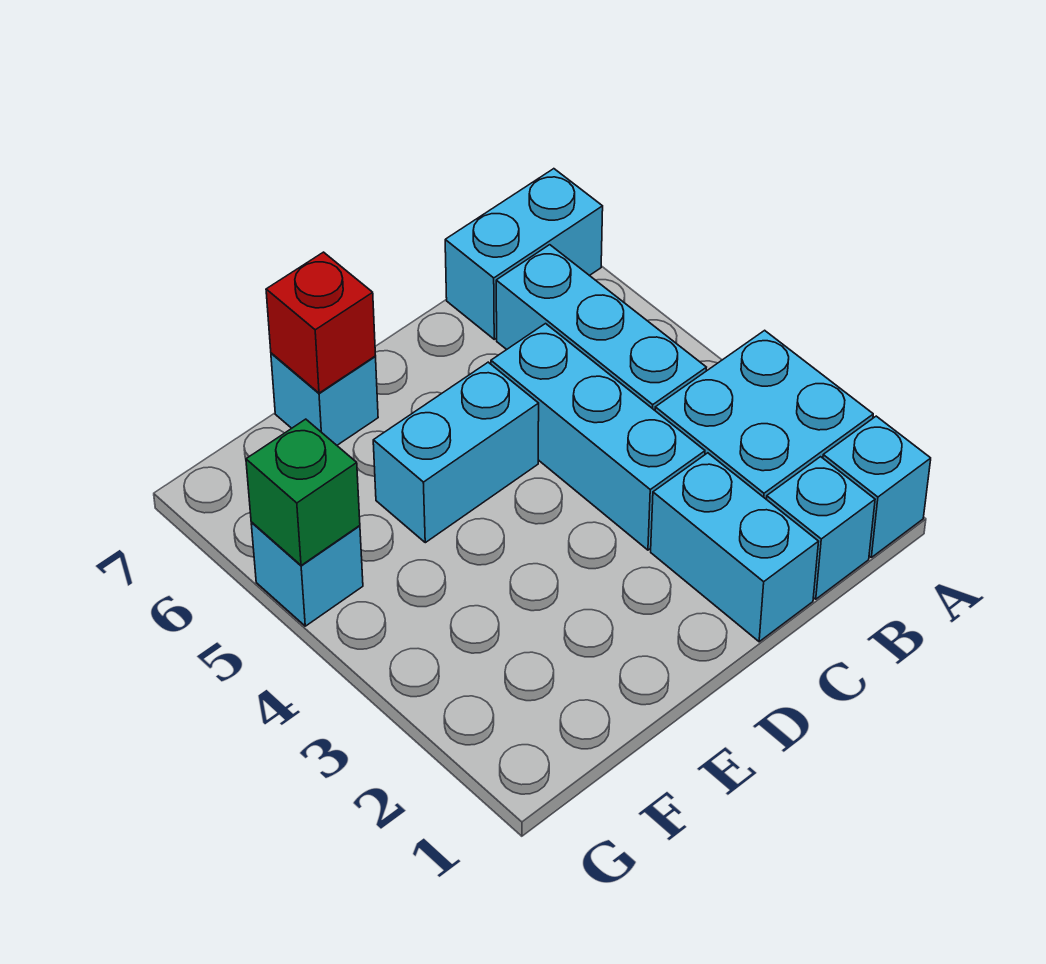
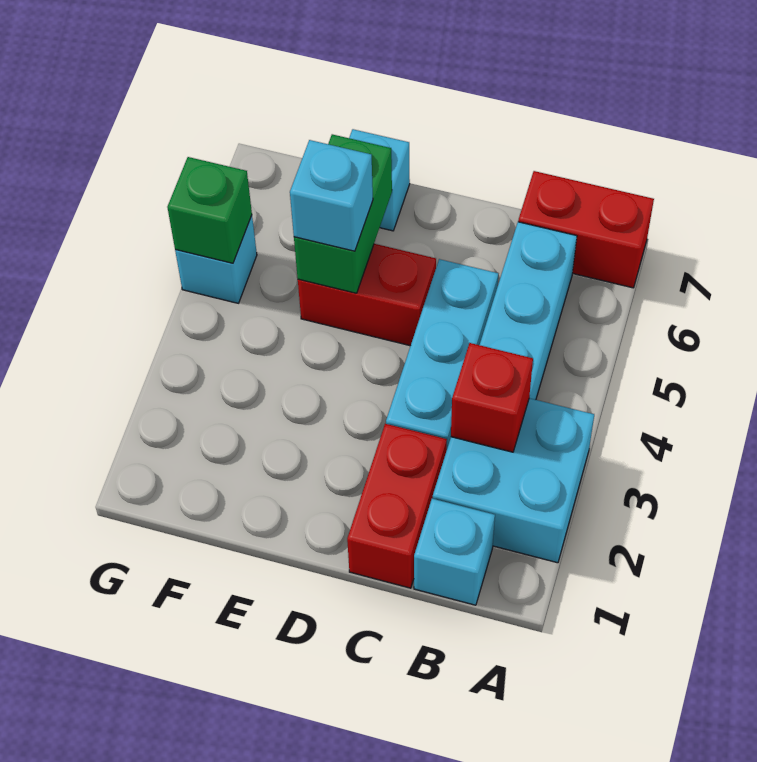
cyan 1x1 brick [823,416,931,557] -> cyan 1x1 brick moved to [290,140,373,251]
cyan 1x2 brick [445,169,603,339] -> red 1x2 brick [518,171,654,288]
cyan 1x2 brick [651,453,819,642] -> red 1x2 brick [347,424,447,588]
cyan 1x2 brick [373,362,539,543] -> red 1x2 brick [298,243,436,346]
none -> green 1x2 brick [294,134,392,293]
red 1x1 brick [266,252,376,393] -> red 1x1 brick moved to [451,343,533,452]

